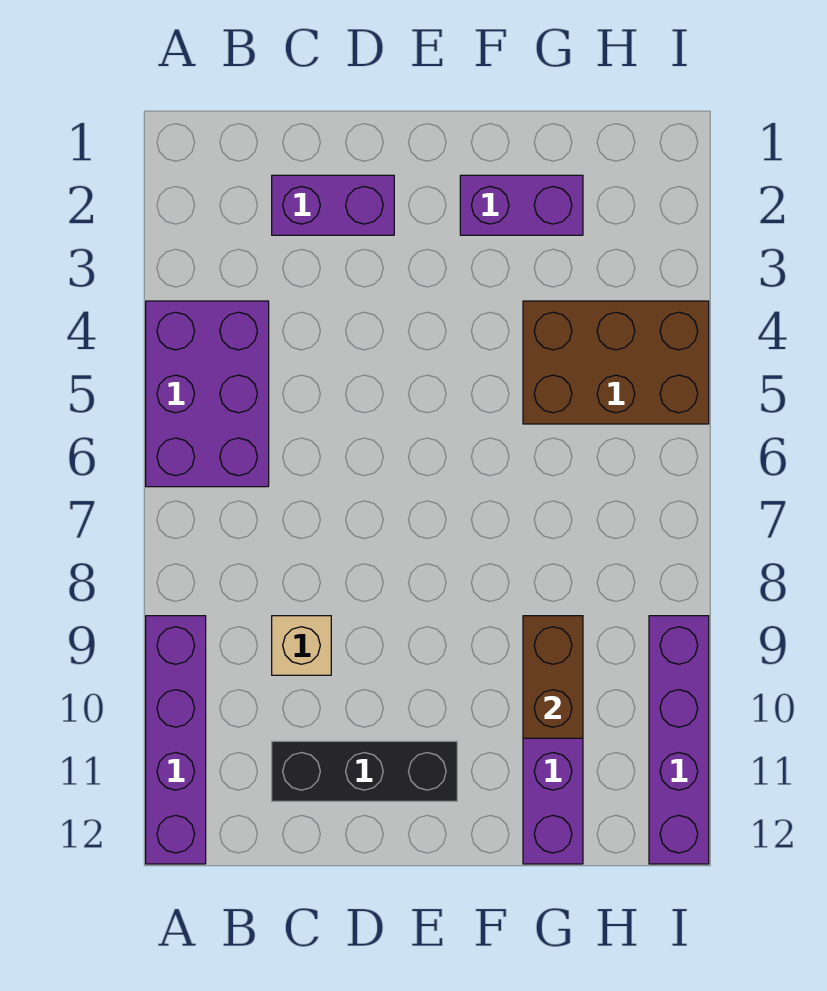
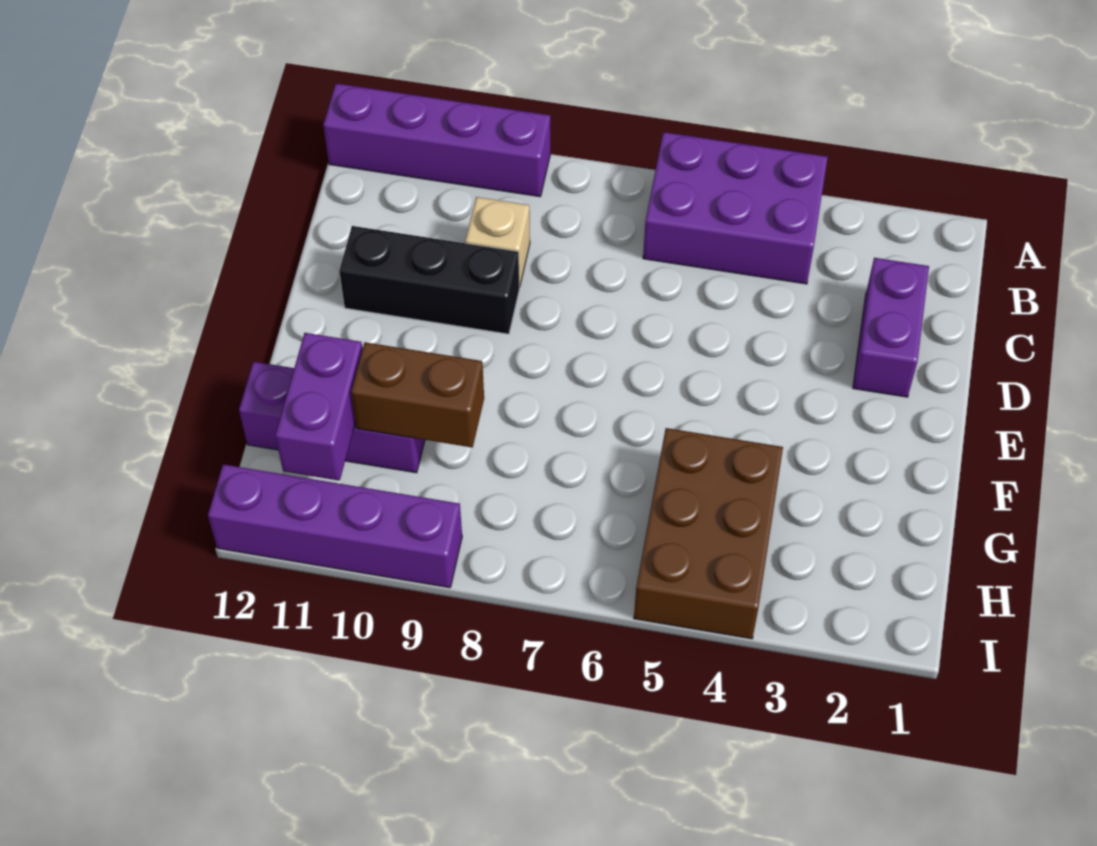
black 1x3 brick [272,741,457,801] -> black 1x3 brick turned to [339,226,519,334]
purple 1x2 brick [460,175,583,235] -> purple 1x2 brick moved to [275,333,362,481]

